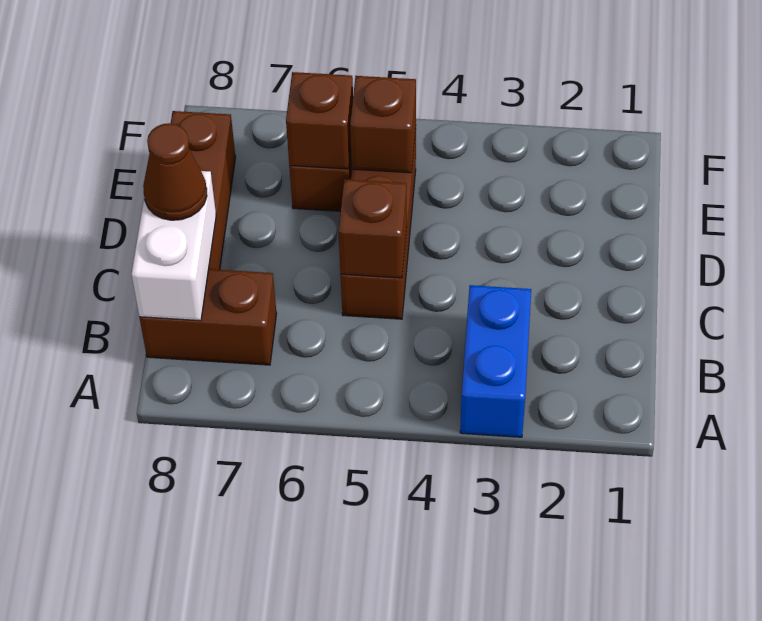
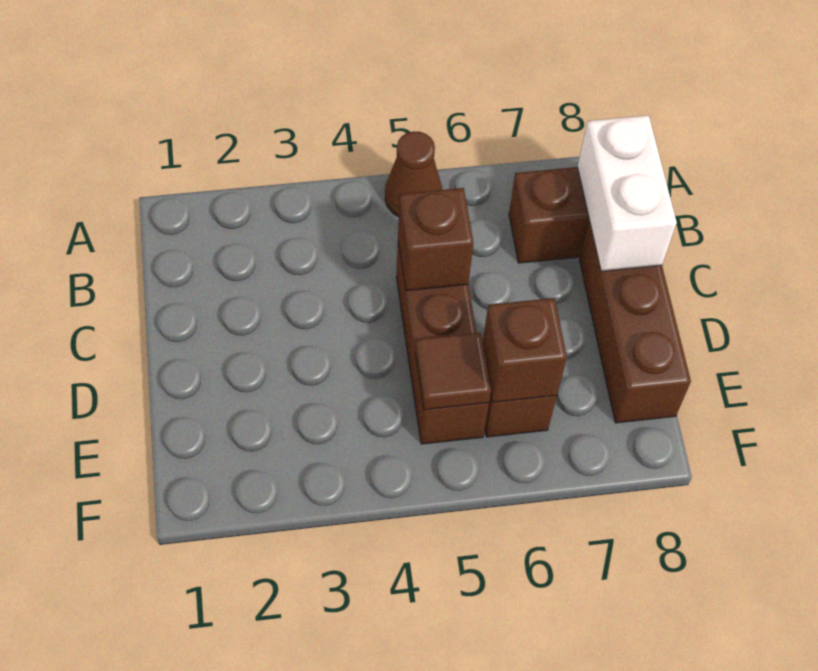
blue 1x2 brick [460,285,531,437] -> none
brown 1x1 cone [143,123,207,220] -> brown 1x1 cone moved to [385,131,442,217]
brown 1x1 brick [350,76,416,173] -> brown 1x1 tile [415,333,491,410]

